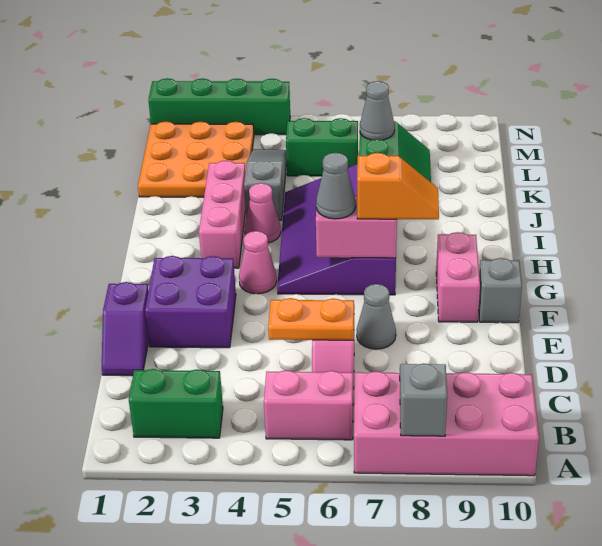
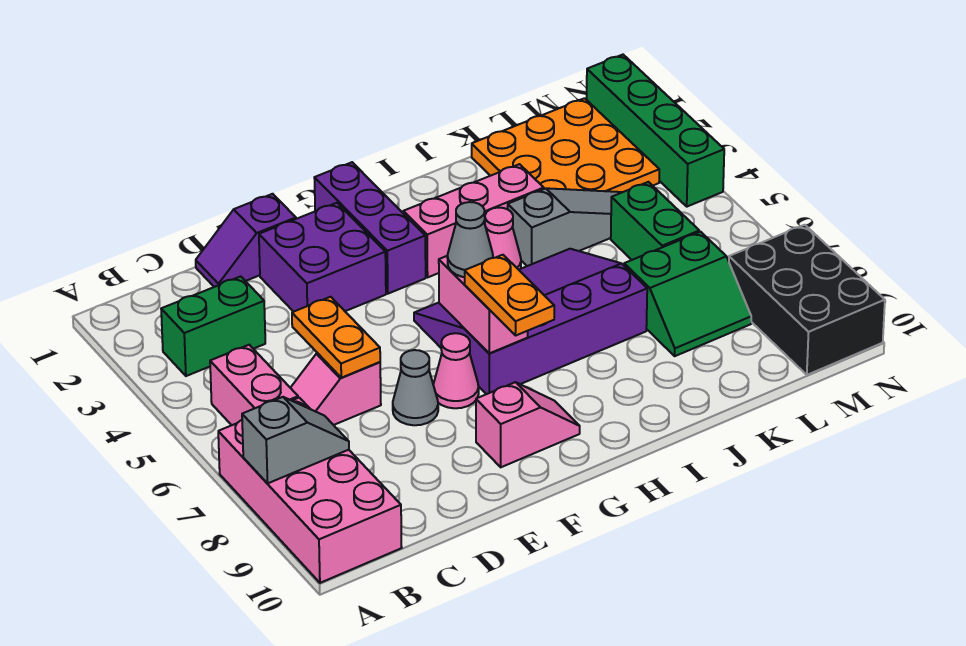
green 1x2 brick [129,369,223,438] -> green 1x2 brick turned to [161,276,265,376]
pink 1x2 brick [436,232,480,322] -> pink 1x2 slope [476,382,580,467]
grey 1x1 brick [479,258,522,323] -> none
none -> purple 1x3 brick [314,162,426,294]
pink 1x1 cone [239,231,277,294] -> pink 1x1 cone moved to [433,333,479,408]
orange 1x2 slope [357,153,439,219] -> orange 1x2 plate [465,255,554,336]
grey 1x1 cone [360,81,395,140] -> none
none -> black 2x3 brick [729,225,885,375]

